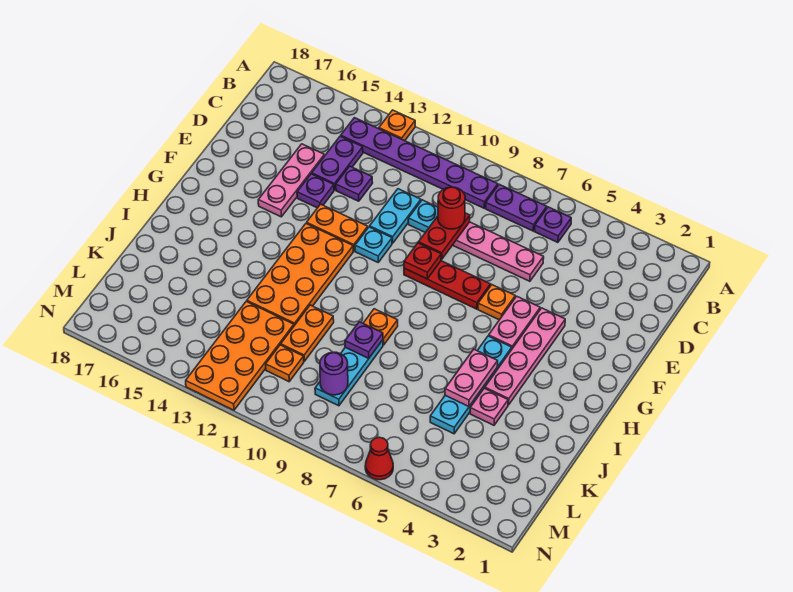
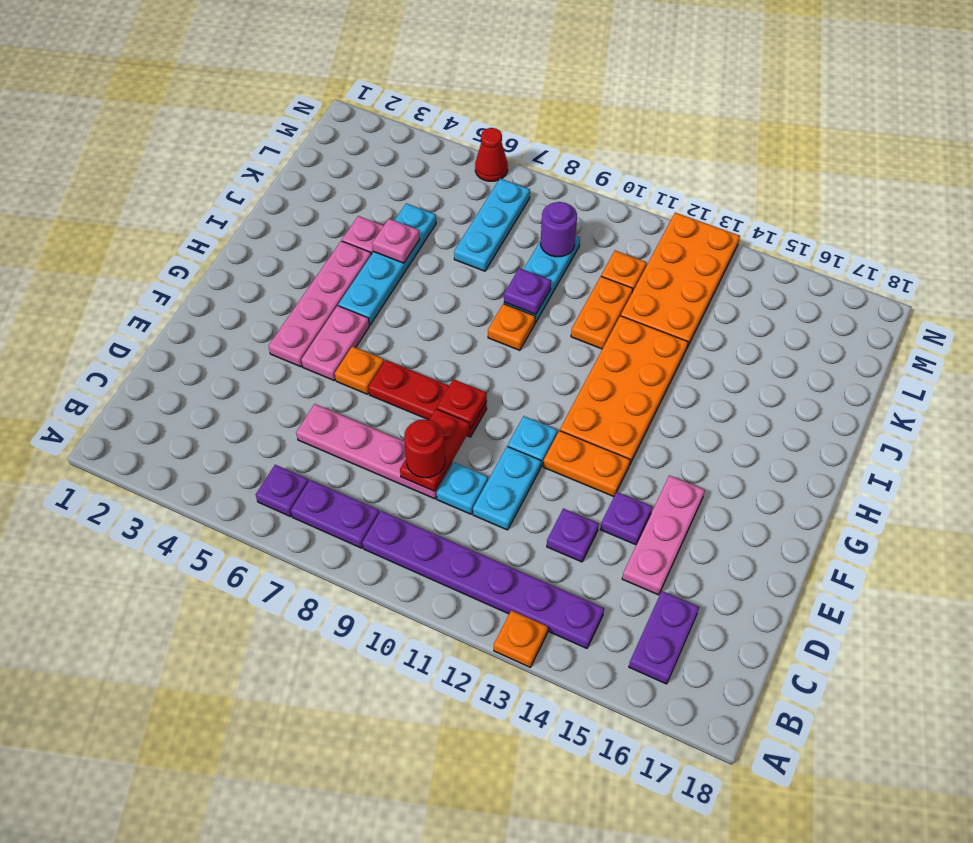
purple 1x2 plate [312,136,363,190] -> purple 1x2 plate moved to [629,591,699,684]
pink 1x2 plate [445,349,498,407] -> pink 1x1 plate [372,219,420,263]
none -> cyan 1x3 plate [454,179,530,271]

